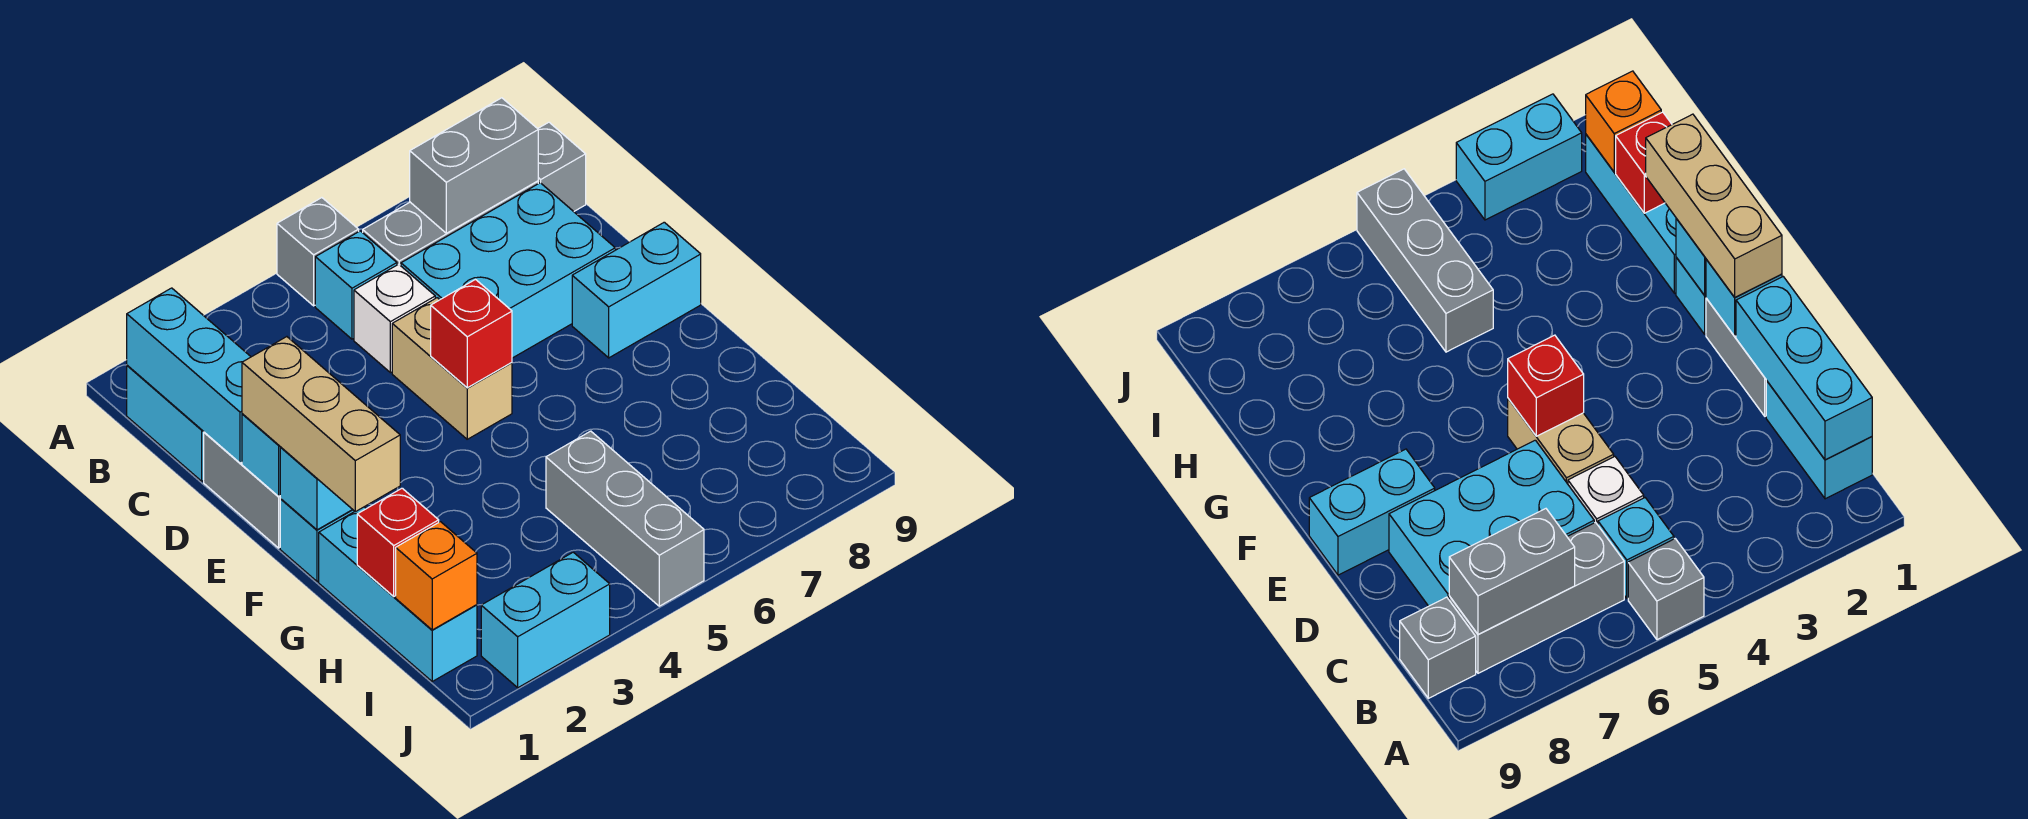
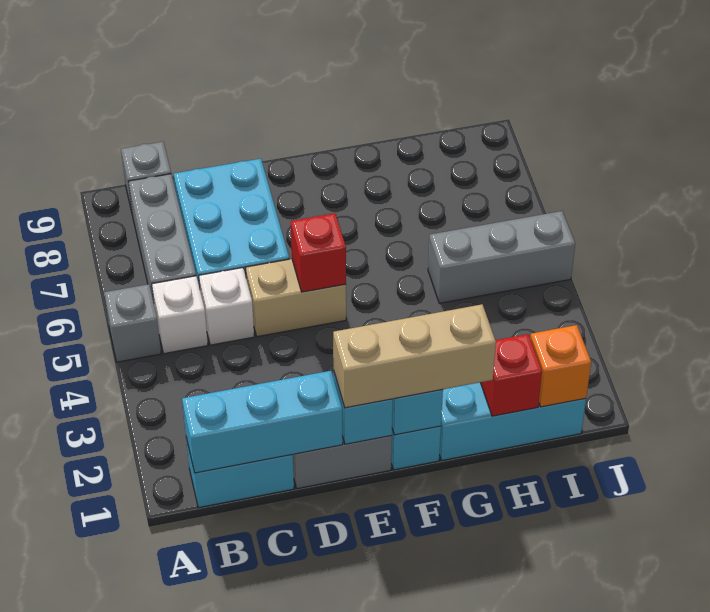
cyan 1x1 brick [315,231,397,339] -> white 1x1 brick [152,276,208,354]
grey 1x2 brick [410,98,538,233] -> none
cyan 1x2 brick [572,222,701,358] -> none
cyan 1x2 brick [481,552,610,688] -> none

